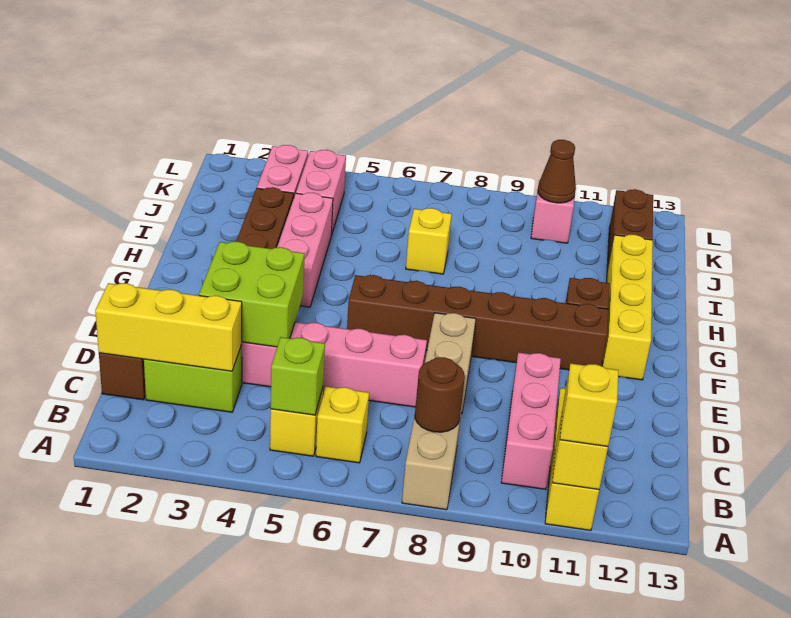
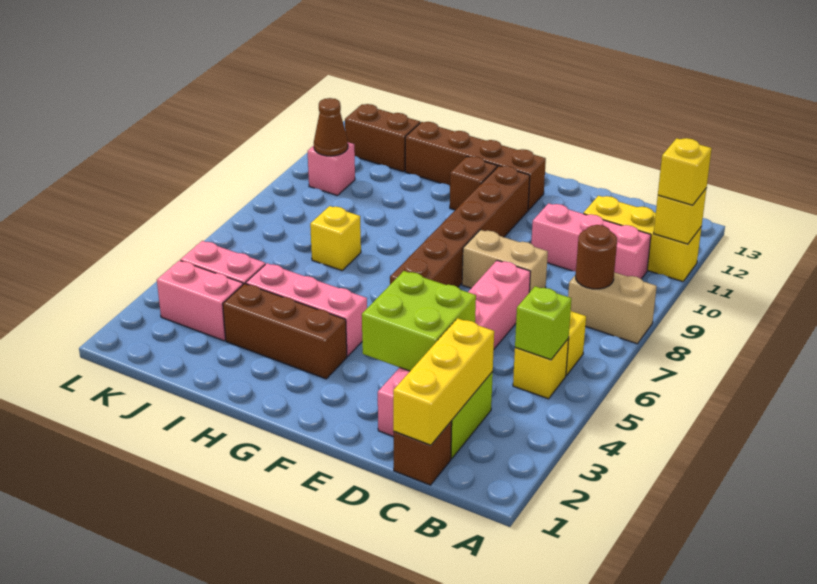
yellow 1x4 brick [602,235,653,380] -> brown 1x4 brick [405,122,546,210]

